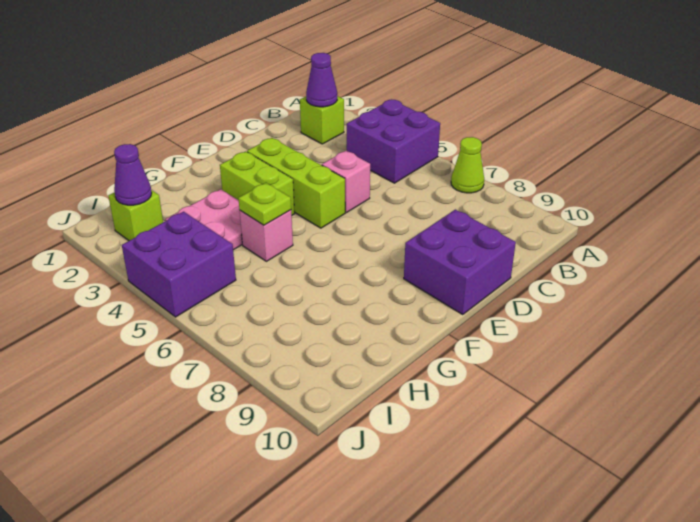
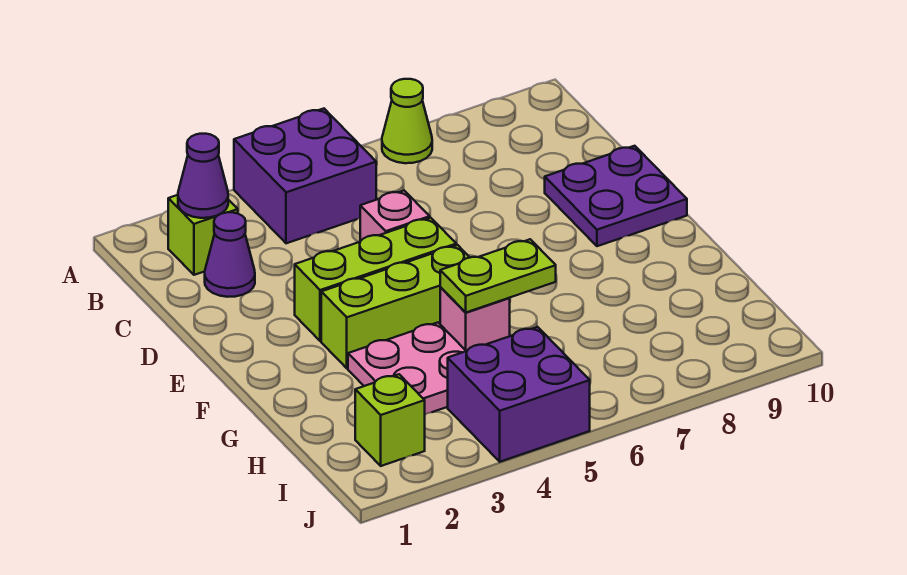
purple 2x2 brick [404,209,516,314] -> purple 2x2 plate [545,146,687,246]
lime 1x2 brick [220,151,295,215] -> lime 1x3 brick [321,245,470,368]
lime 1x1 plate [238,183,291,225] -> lime 1x2 plate [440,239,556,312]
purple 1x1 cone [114,144,152,205] -> purple 1x1 cone moved to [205,212,255,297]

